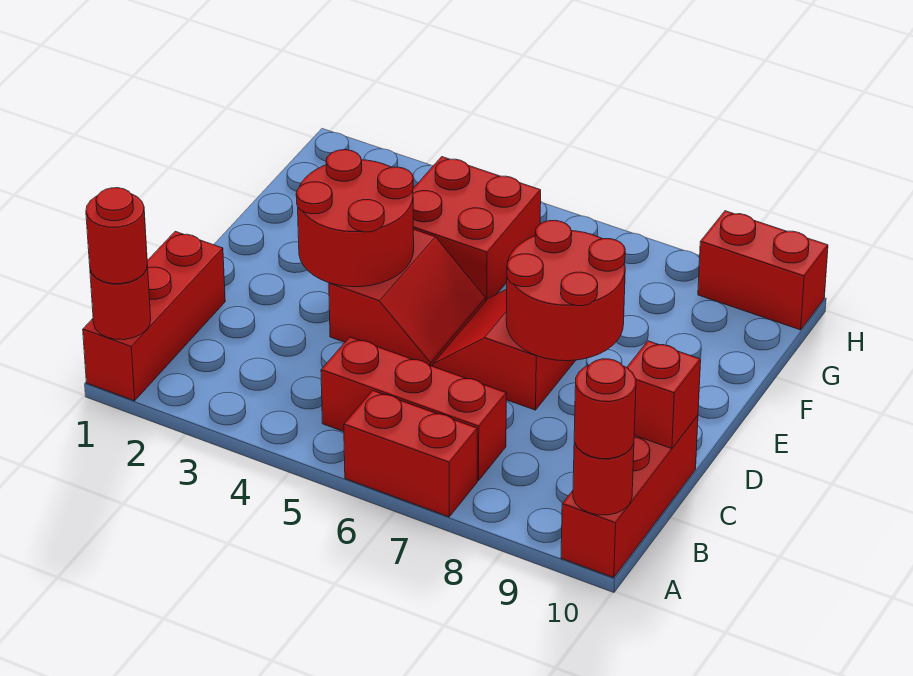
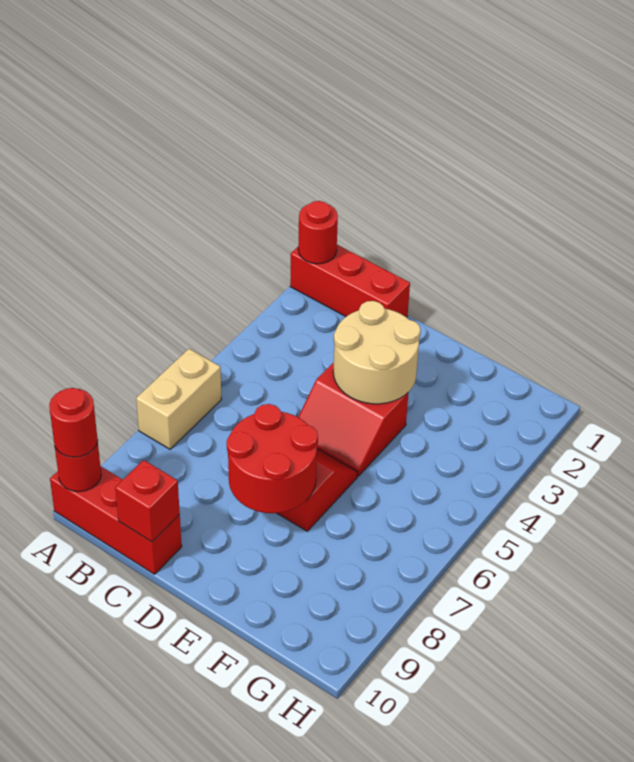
red 1x1 round brick [86,188,147,284] -> none
red 1x2 brick [344,391,477,517] -> tan 1x2 brick [136,349,221,449]
red 1x3 brick [321,337,507,481] -> none
red 2x2 round brick [296,150,414,287] -> tan 2x2 round brick [333,301,421,404]
red 2x2 brick [413,157,541,301] -> none
red 1x2 brick [698,211,828,330] -> none

